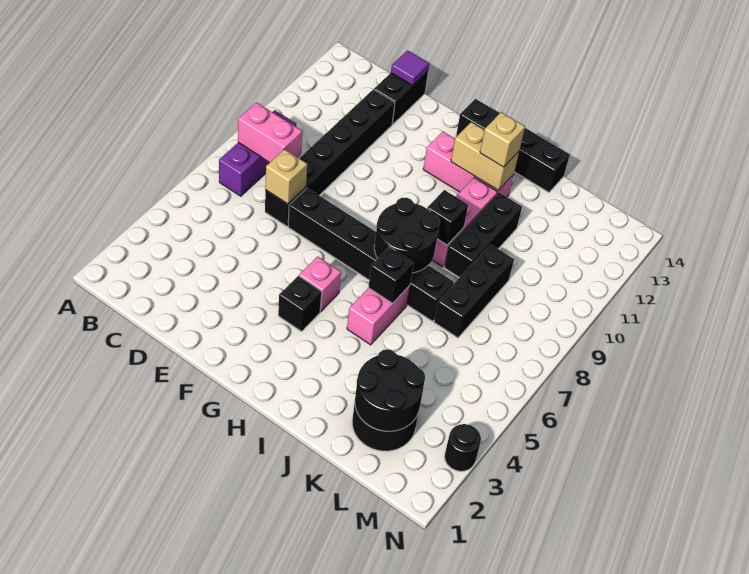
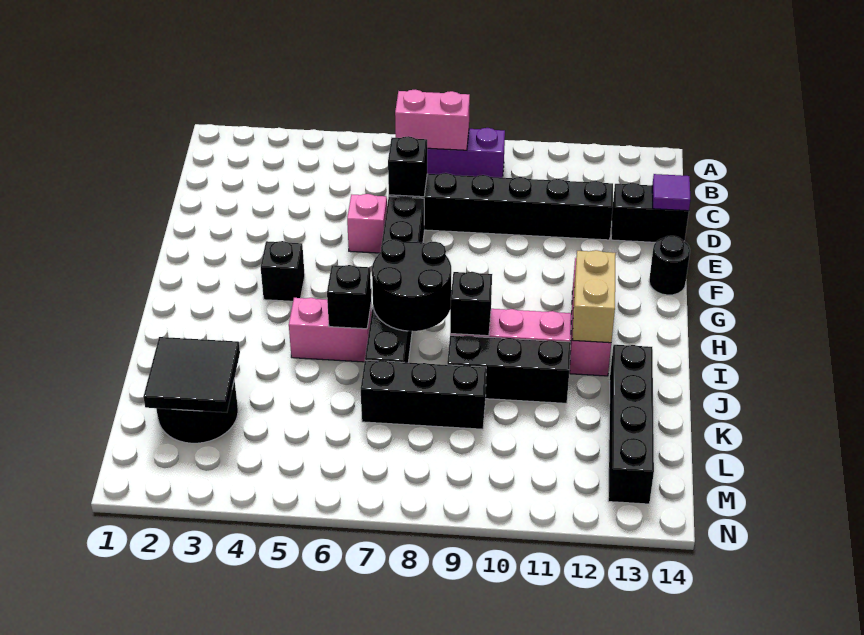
pink 1x2 brick [238,103,302,162] -> pink 1x2 brick turned to [395,90,470,150]
tan 1x1 brick [265,149,307,204] -> black 1x1 brick [388,136,428,197]
pink 1x1 brick [299,256,341,312] -> pink 1x1 brick moved to [347,194,387,253]
black 1x4 brick [456,99,570,192] -> black 1x4 brick moved to [608,345,654,504]
tan 1x1 brick [480,112,525,167] -> none
black 2x2 round brick [355,349,425,431] -> black 2x2 tile [143,337,240,412]
black 1x1 round brick [445,424,481,471] -> black 1x1 round brick moved to [649,236,690,295]

